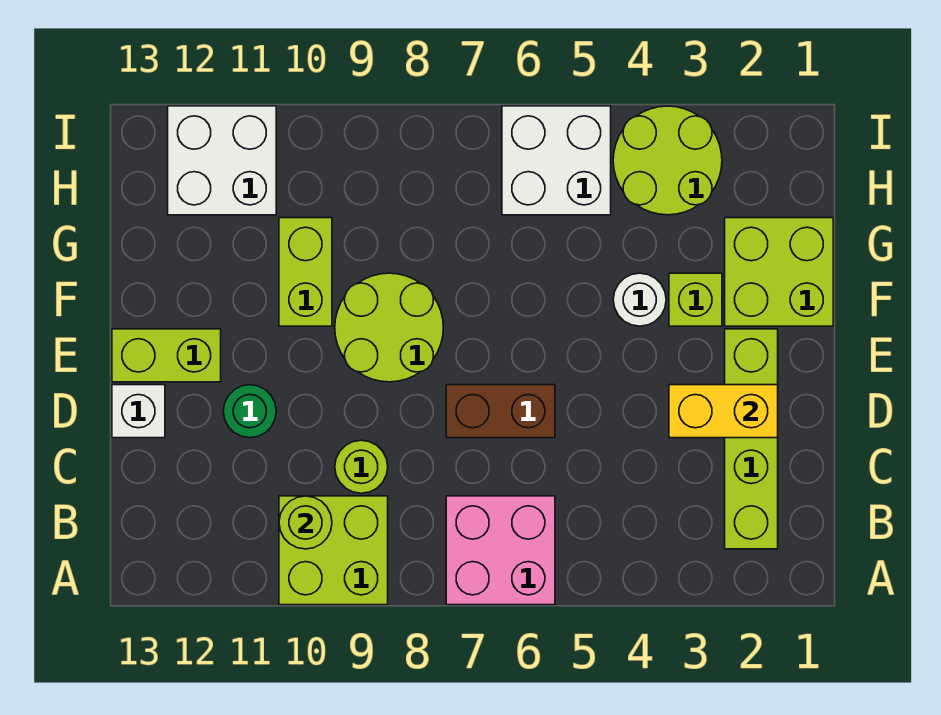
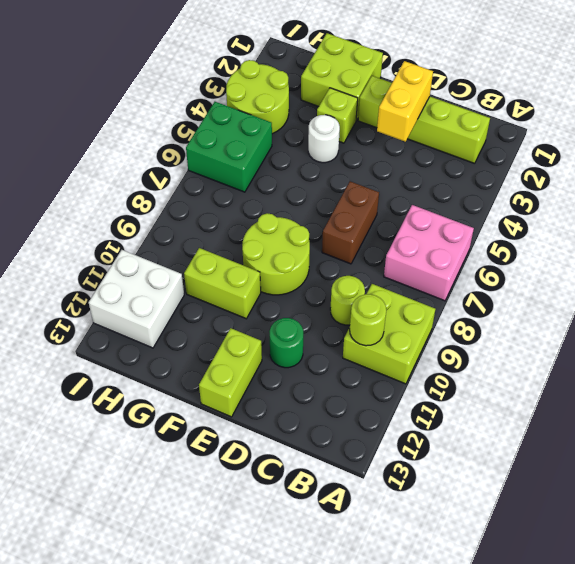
white 1x1 brick [112,385,165,438] -> none
white 2x2 brick [502,106,611,215] -> green 2x2 brick [186,102,272,192]

